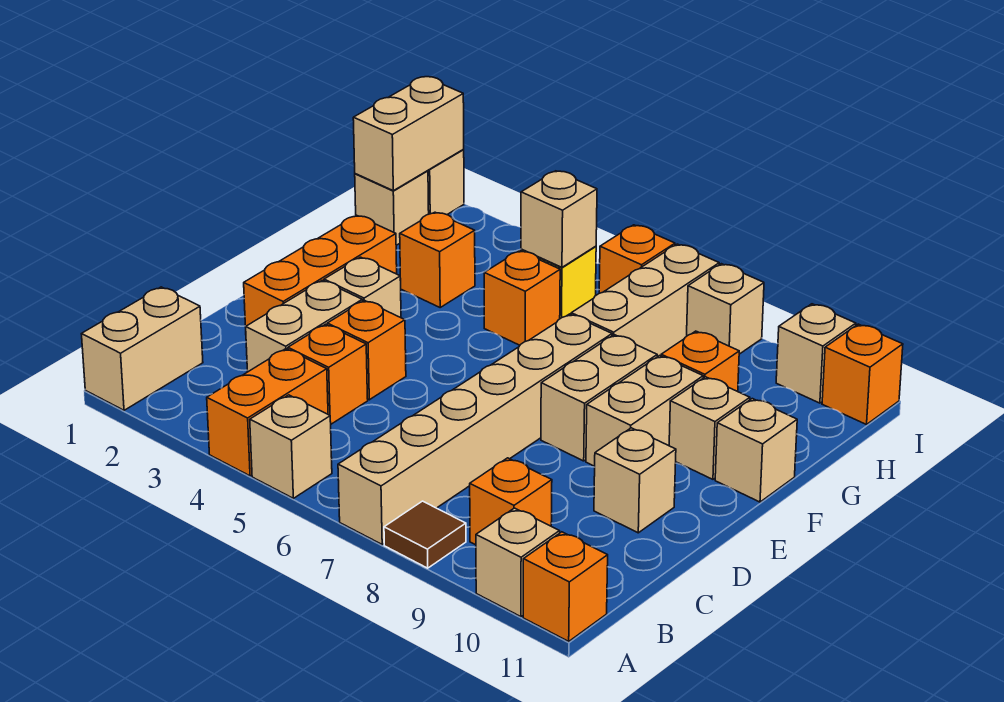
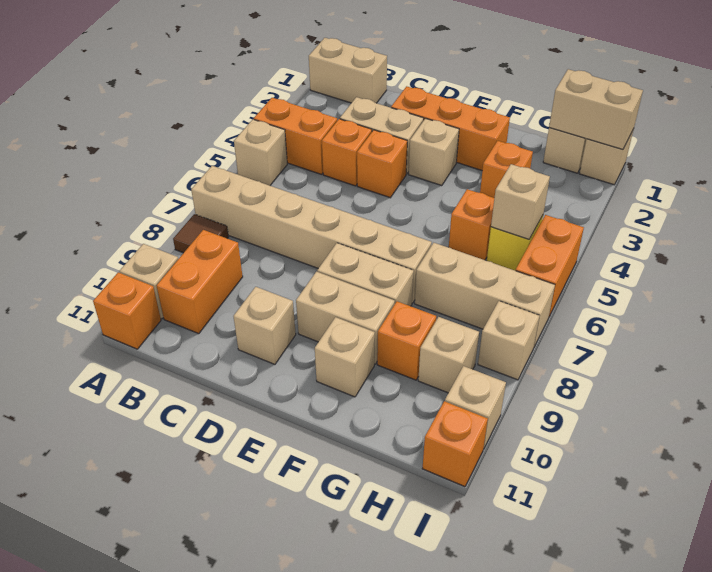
orange 1x1 brick [470,458,552,545] -> orange 1x2 brick [157,230,243,334]
tan 1x1 brick [715,399,797,502] -> tan 1x1 brick moved to [418,317,479,393]
orange 1x1 brick [599,225,675,293] -> orange 1x2 brick [516,215,584,316]

